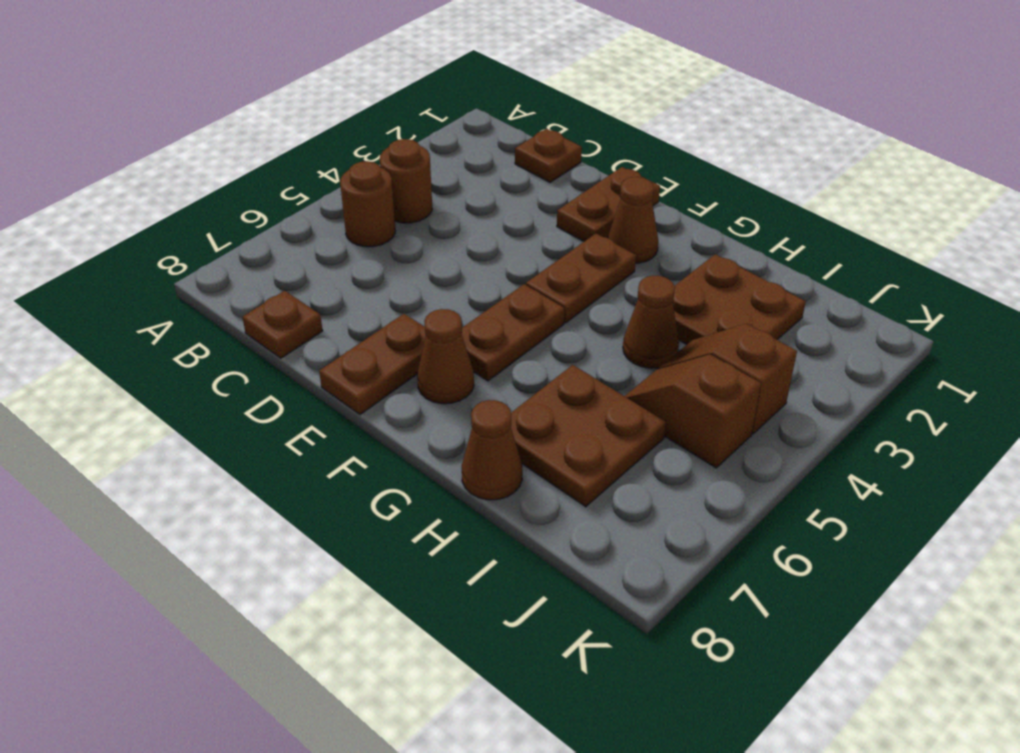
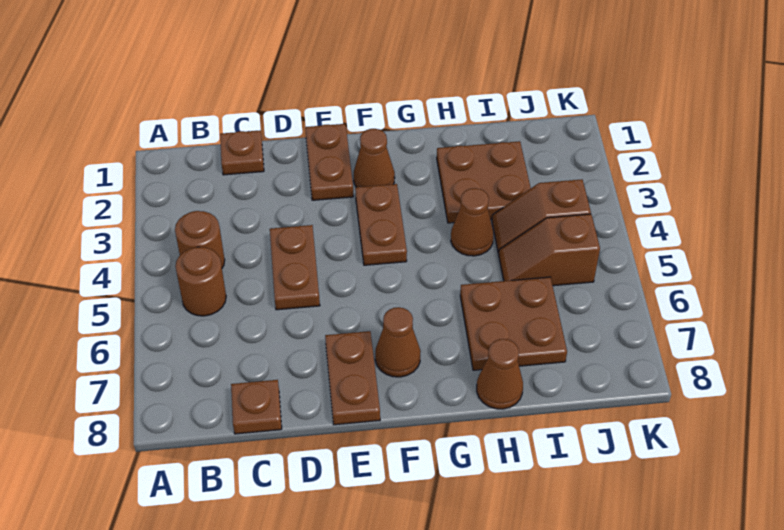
brown 1x2 plate [461,284,564,381] -> brown 1x2 plate moved to [270,225,320,310]

